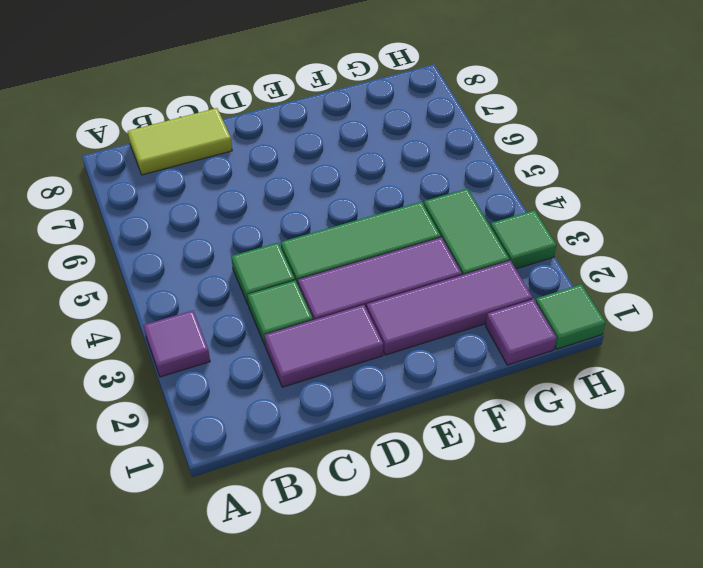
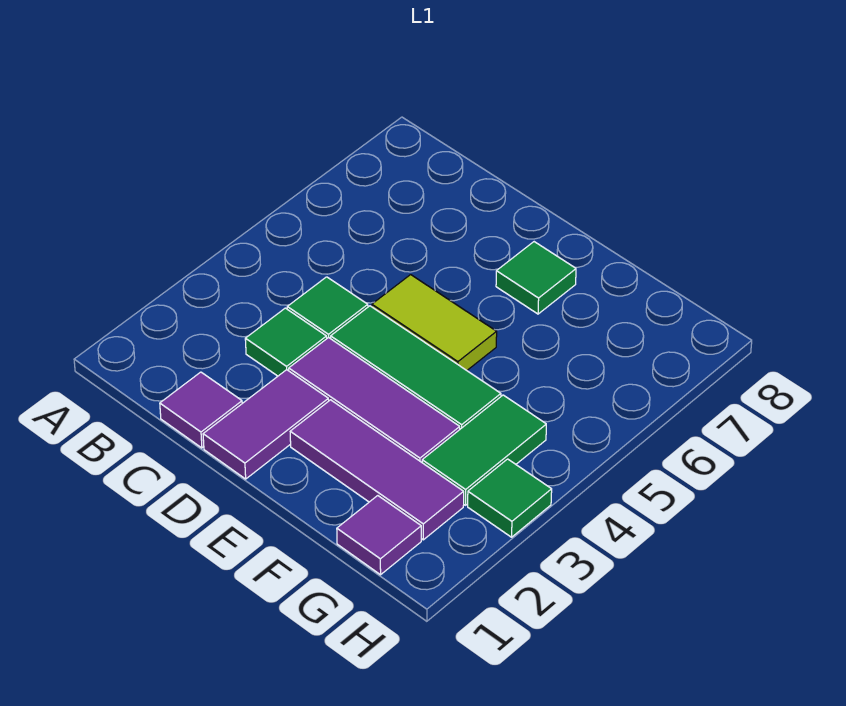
purple 1x1 tile [144,311,210,377] -> purple 1x1 tile moved to [160,372,242,448]
lime 1x2 tile [128,108,232,175] -> lime 1x2 tile moved to [372,275,497,370]
purple 1x2 tile [264,305,383,387] -> purple 1x2 tile turned to [203,370,329,479]
green 1x1 tile [535,284,606,349] -> green 1x1 tile moved to [496,242,576,314]

